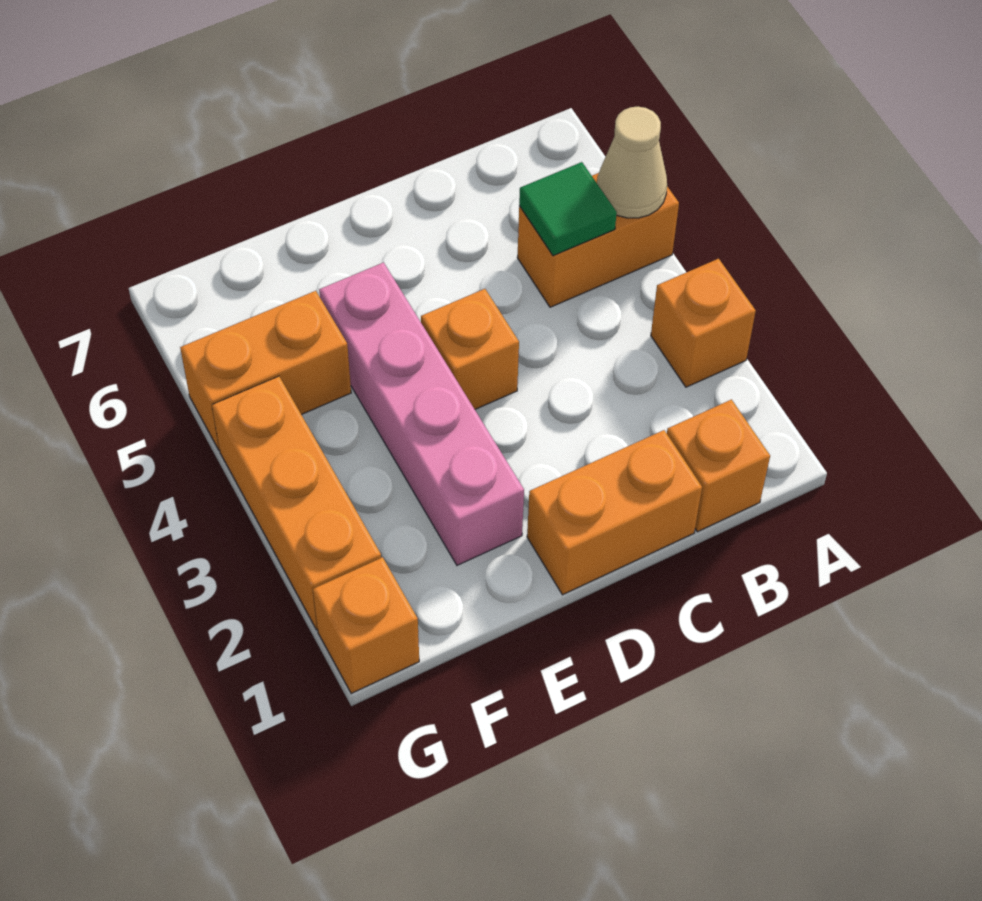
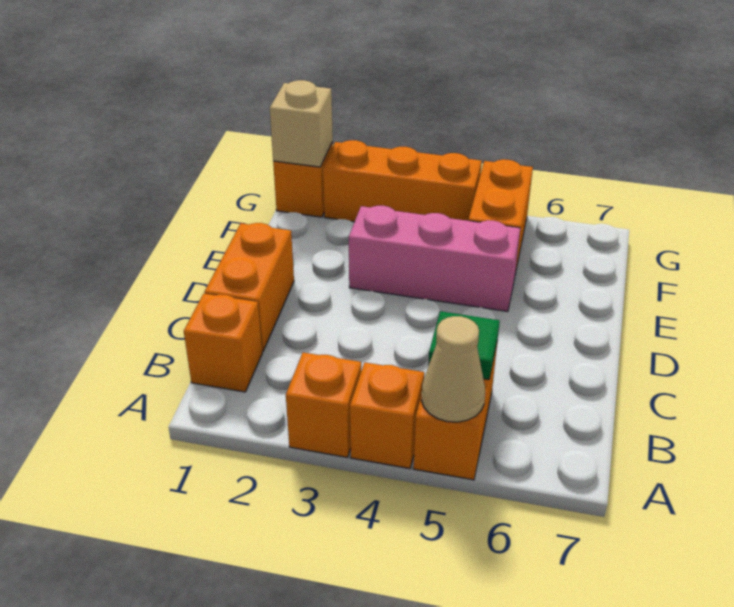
orange 1x1 brick [421,289,519,409] -> orange 1x1 brick moved to [350,362,424,468]
pink 1x4 brick [319,263,524,565] -> pink 1x3 brick [349,206,520,311]
none -> tan 1x1 brick [270,80,333,167]

